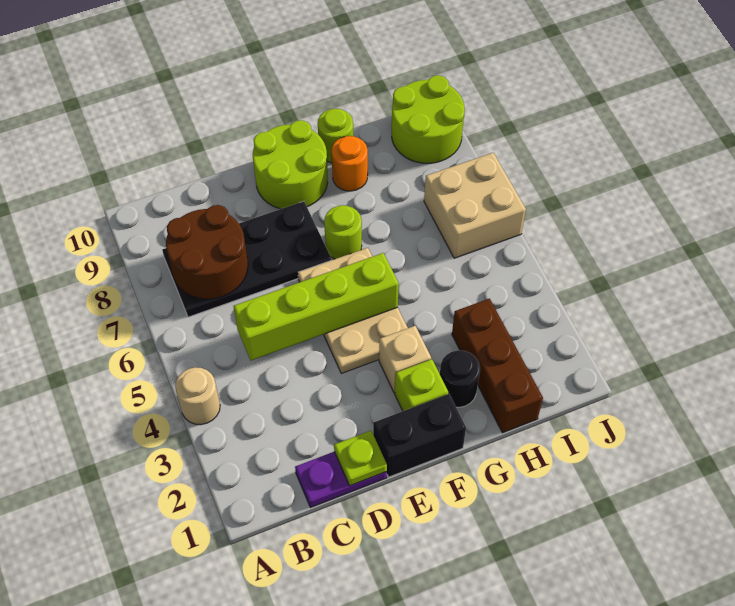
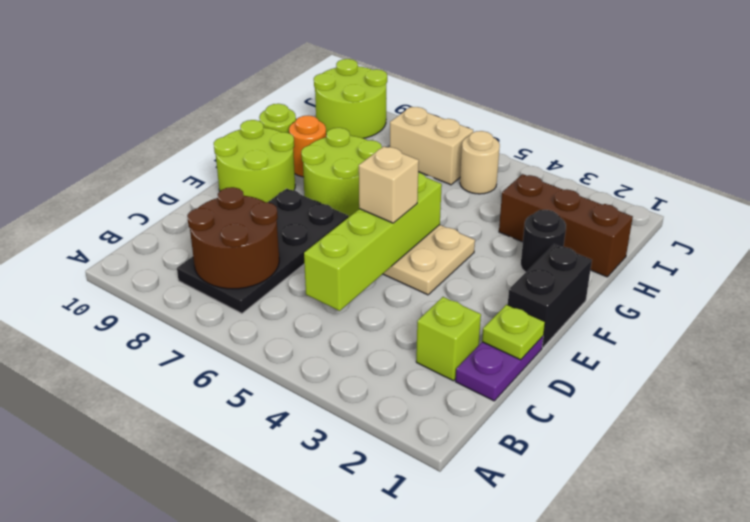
tan 1x1 round brick [175,367,220,425] -> tan 1x1 round brick moved to [460,131,500,194]
lime 1x1 brick [395,359,448,411] -> lime 1x1 brick moved to [416,297,481,381]
tan 1x1 brick [379,326,431,393] -> tan 1x1 brick moved to [359,146,419,223]
lime 1x1 round brick [324,205,362,259] -> lime 2x2 round brick [301,128,382,217]
tan 2x2 brick [424,153,526,258] -> tan 1x2 brick [390,107,473,185]

